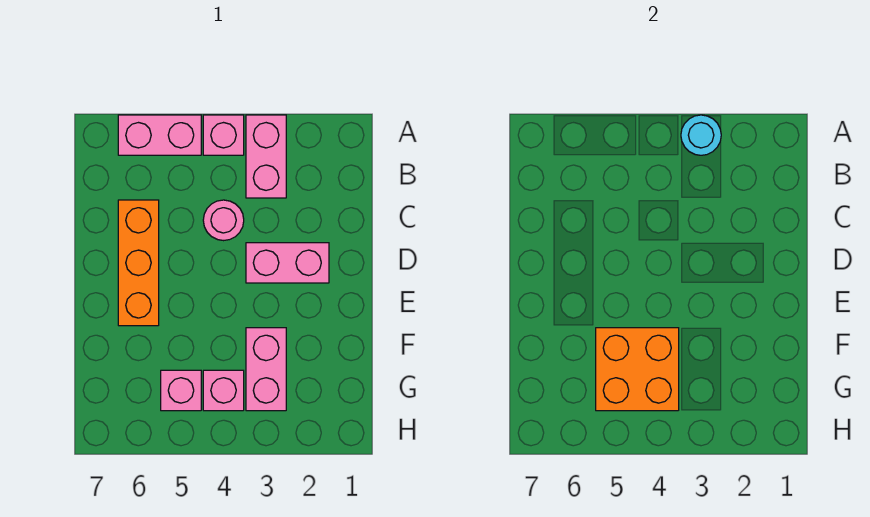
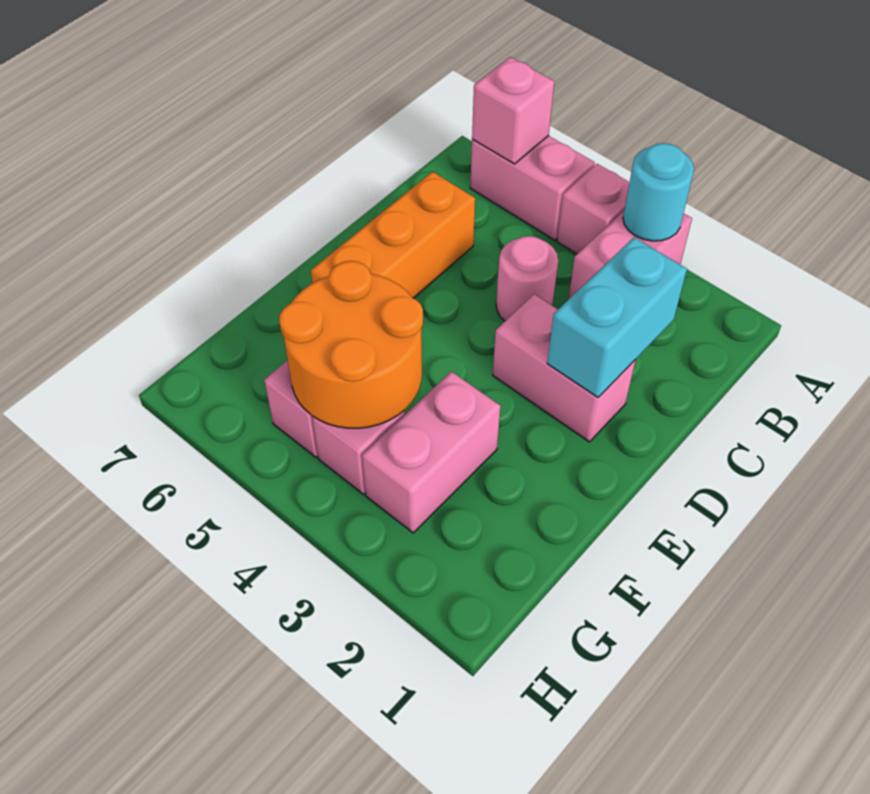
none -> pink 1x1 brick [472,57,554,164]
none -> cyan 1x2 brick [547,238,687,397]
orange 2x2 brick [596,328,679,411] -> orange 2x2 round brick [279,261,423,428]

